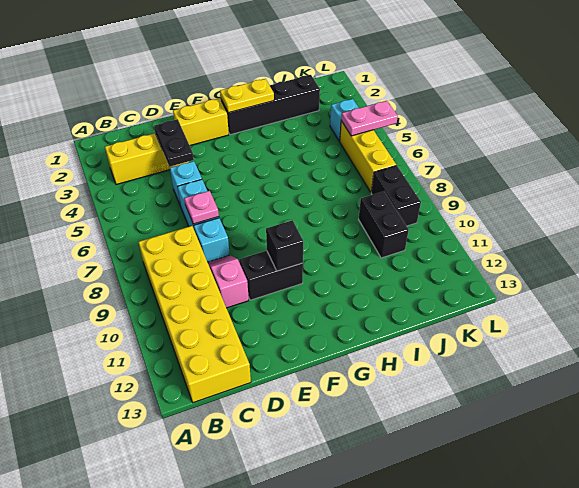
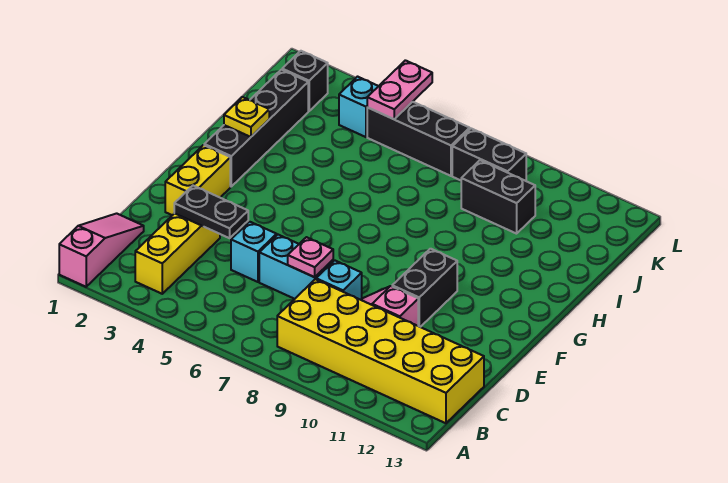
none -> pink 1x3 slope [59,213,144,287]
black 1x1 brick [266,220,303,271] -> black 1x1 brick moved to [282,51,328,111]
yellow 1x2 plate [220,79,274,113] -> yellow 1x1 plate [224,97,269,137]
yellow 1x3 brick [340,121,396,192] -> black 1x3 brick [367,102,470,176]

